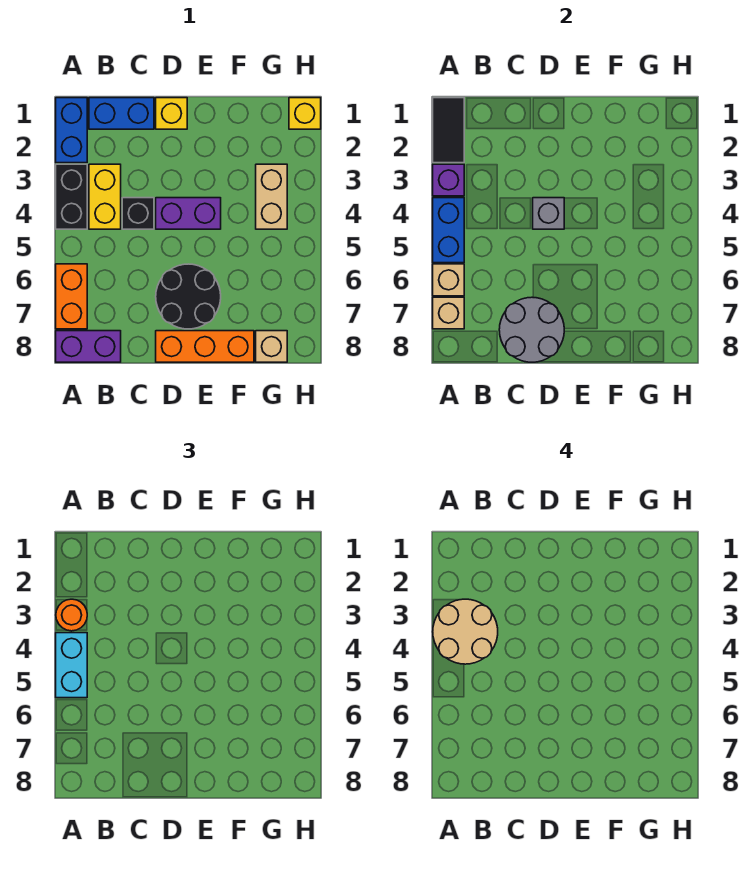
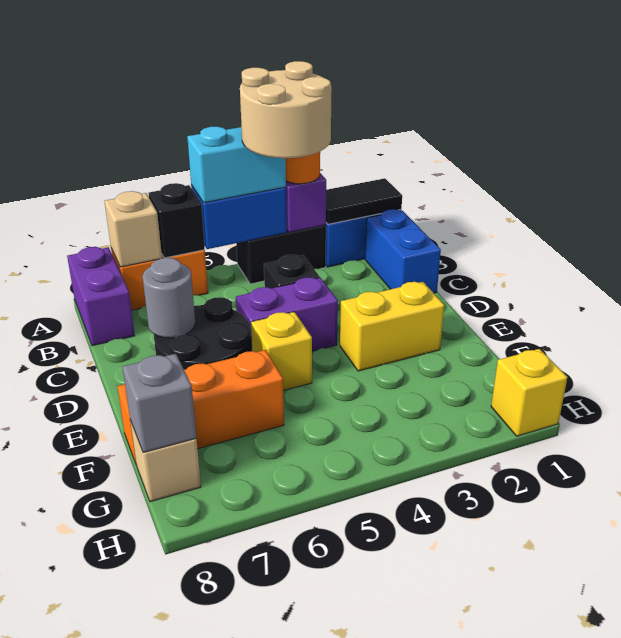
tan 1x1 brick [433,264,464,296] -> black 1x1 brick [149,183,205,258]
yellow 1x2 brick [89,164,121,229] -> yellow 1x2 brick moved to [340,282,444,371]
grey 2x2 round brick [499,297,564,362] -> grey 1x1 round brick [142,258,195,338]
yellow 1x1 brick [156,98,187,129] -> yellow 1x1 brick moved to [251,312,312,390]
purple 1x2 brick [156,198,221,229] -> purple 1x2 brick turned to [236,277,338,351]
grey 1x1 brick [533,198,564,229] -> grey 1x1 brick moved to [123,354,196,452]
orange 1x3 brick [156,331,254,362] -> orange 1x3 brick turned to [117,350,284,465]
tan 1x2 brick [256,164,287,229] -> none

